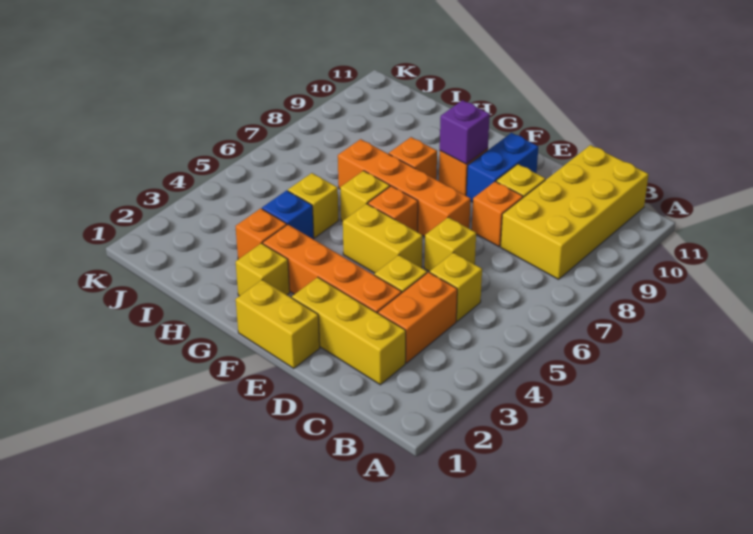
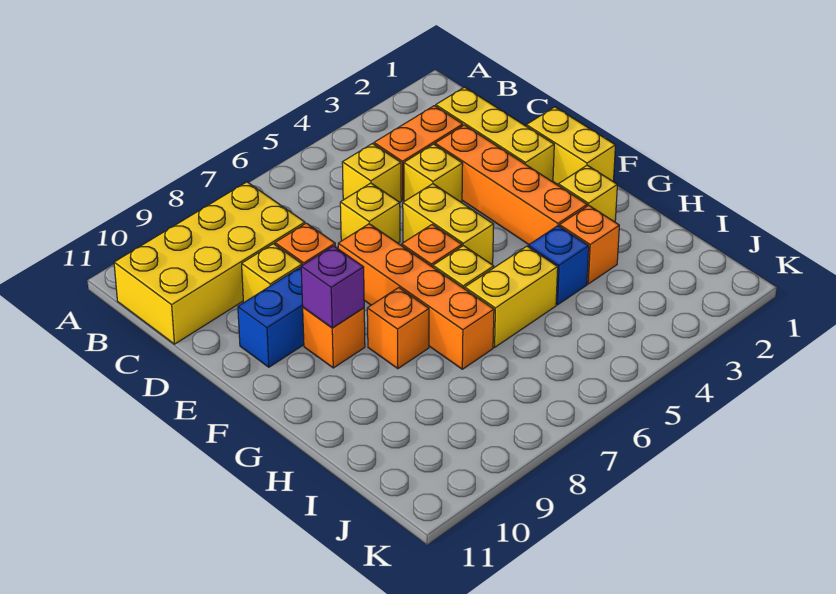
yellow 1x1 brick [288,173,339,238] -> yellow 1x2 brick [465,246,558,347]

